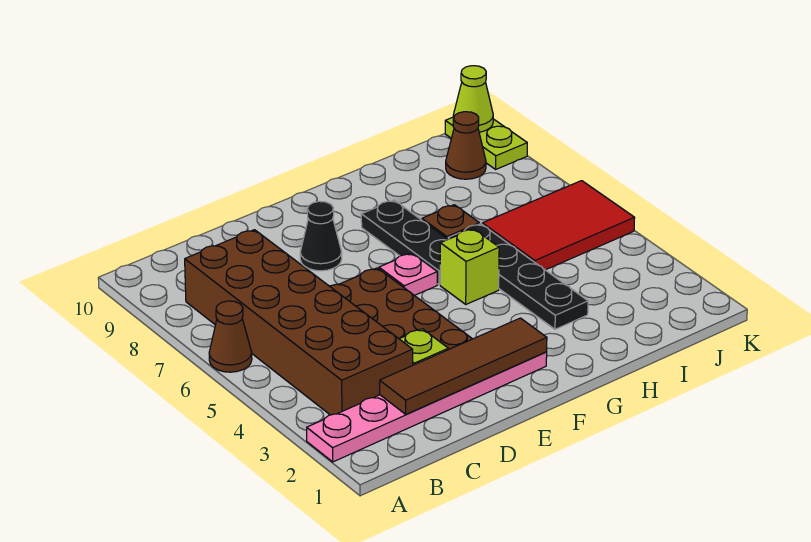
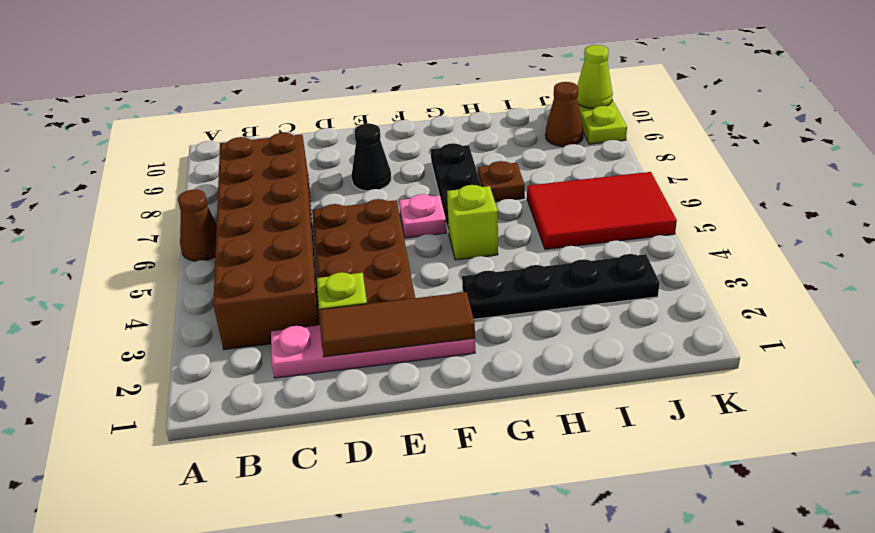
pink 1x6 plate [307,352,547,462] -> pink 1x4 plate [271,325,475,378]
brown 1x4 tile [380,318,547,414] -> brown 1x3 tile [319,292,475,357]
black 1x4 plate [448,224,588,329] -> black 1x4 plate turned to [462,254,660,319]

